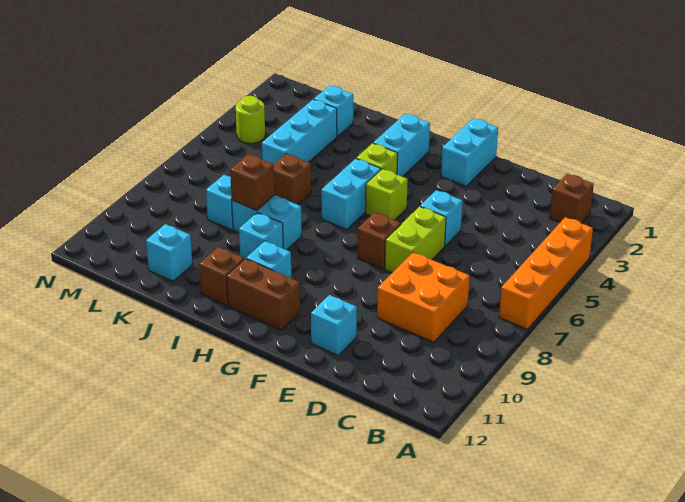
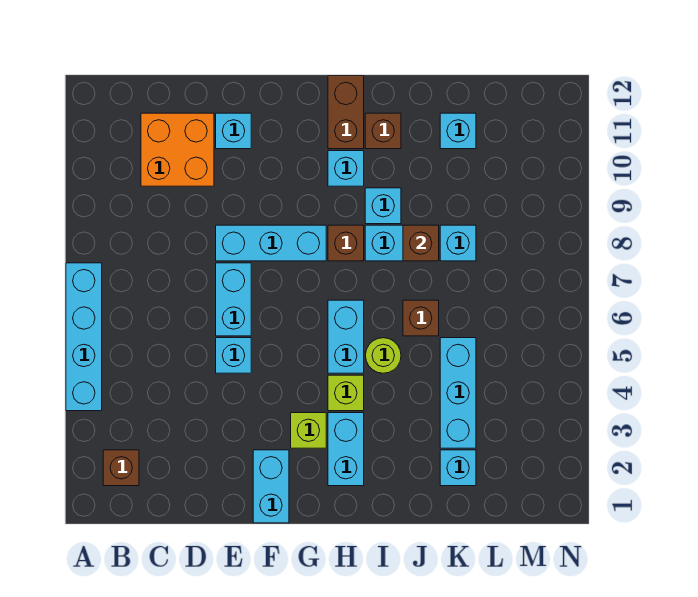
orange 1x4 brick [499,217,593,329] -> cyan 1x4 brick [66,263,102,411]
orange 2x2 brick [377,252,469,342] -> orange 2x2 brick moved to [141,113,214,186]
lime 1x2 brick [385,207,446,273] -> cyan 1x2 brick [216,263,251,336]
none -> cyan 1x3 brick [216,225,326,261]
brown 1x1 brick [357,212,401,269] -> brown 1x1 brick moved to [328,225,364,261]
lime 1x1 brick [365,169,408,220] -> lime 1x1 brick moved to [291,413,326,448]
brown 1x2 brick [226,259,300,330] -> brown 1x2 brick turned to [328,76,364,149]
lime 1x1 round brick [236,96,265,144] -> lime 1x1 round brick moved to [366,338,401,373]

